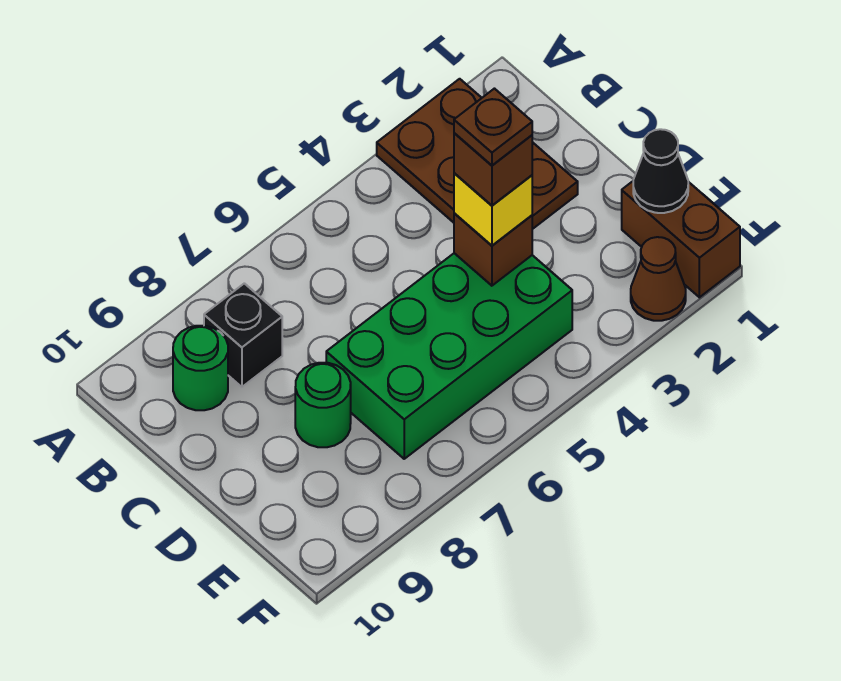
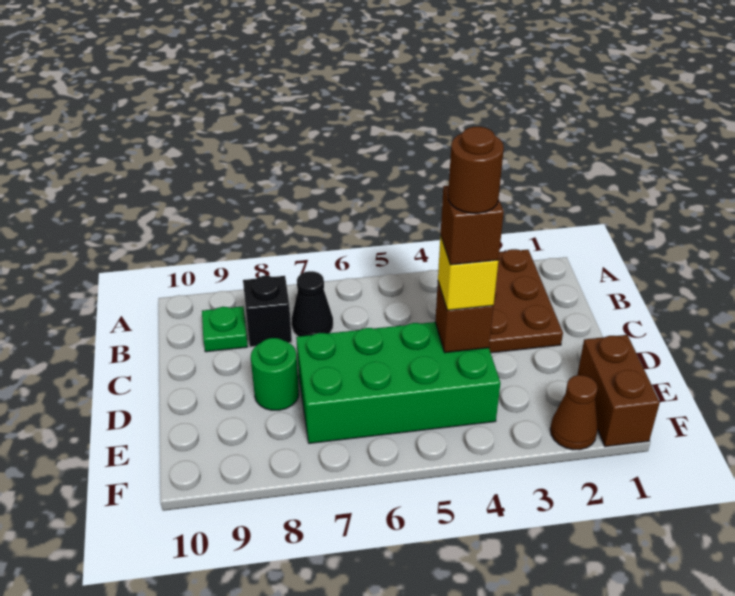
green 1x1 round brick [173,326,228,410] -> green 1x1 plate [202,306,248,352]
brown 1x1 plate [454,89,532,165] -> brown 1x1 round brick [448,127,504,213]
black 1x1 cone [633,129,688,213] -> black 1x1 cone moved to [292,271,333,336]

